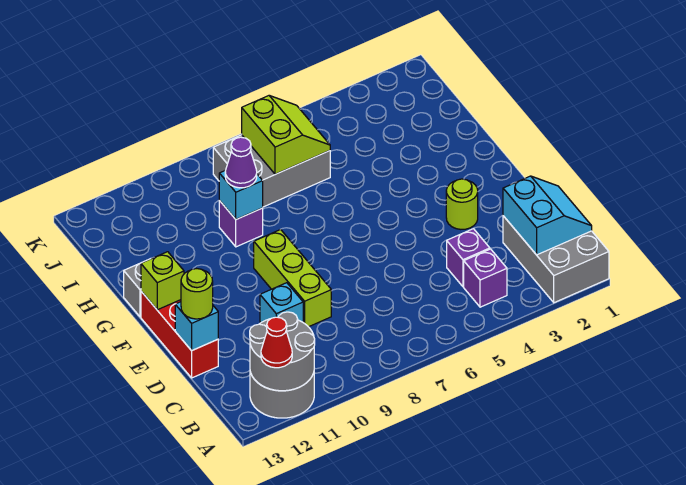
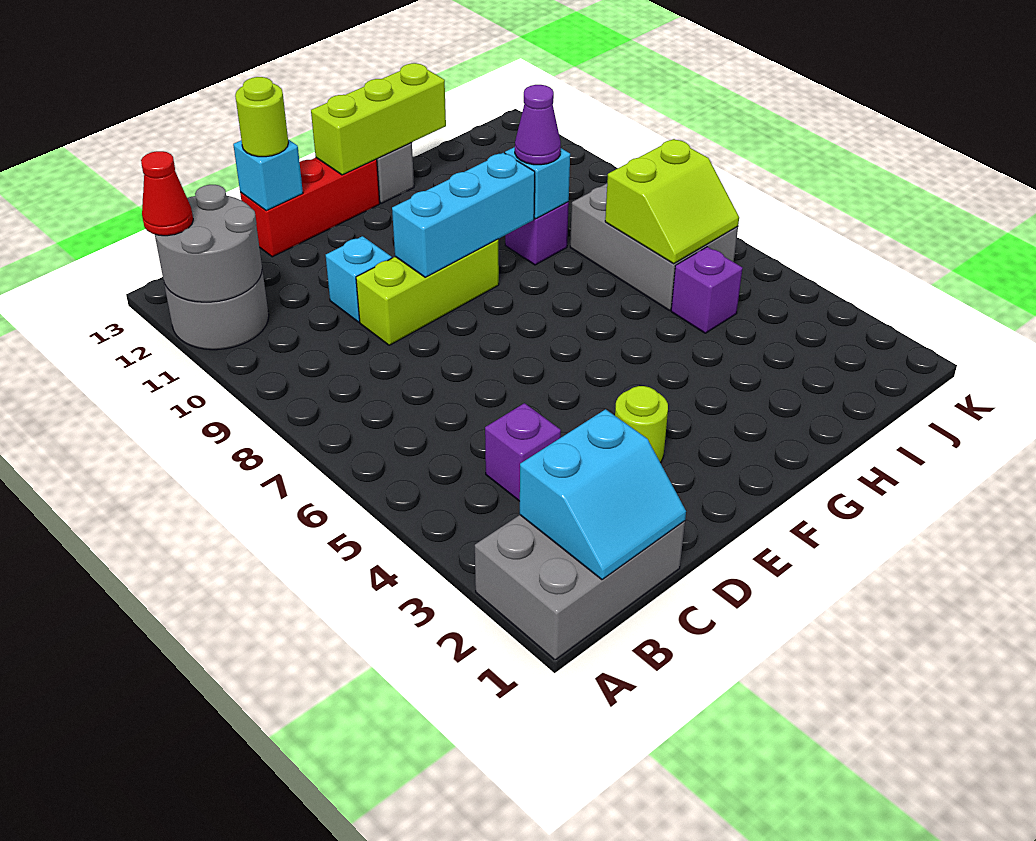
purple 1x1 brick [464,249,507,307] -> purple 1x1 brick moved to [671,247,743,333]
none -> cyan 1x3 brick [392,153,535,277]
lime 1x1 brick [141,252,184,310] -> lime 1x3 brick [311,63,446,175]

